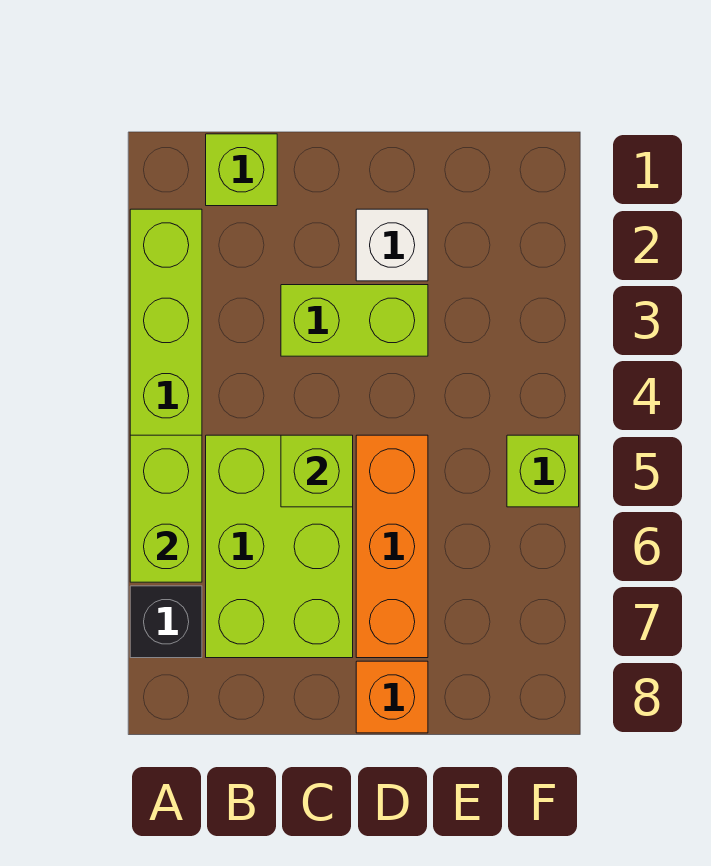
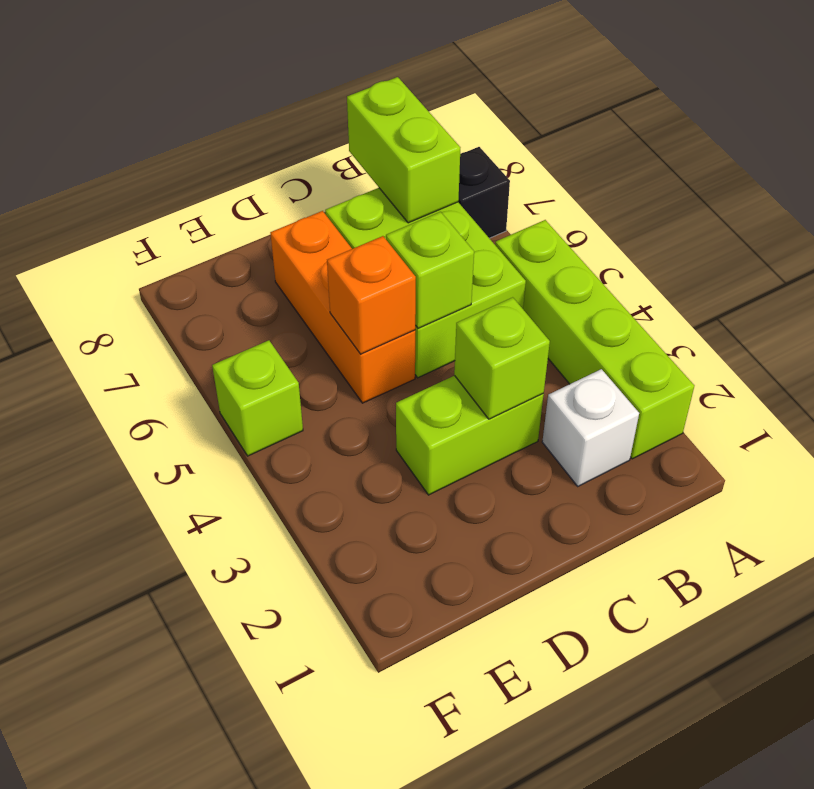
lime 1x2 brick [130,435,202,582] -> lime 1x2 brick moved to [347,77,460,223]
lime 1x1 brick [206,134,277,206] -> lime 1x1 brick moved to [454,297,550,419]
white 1x1 brick [356,209,428,281] -> white 1x1 brick moved to [542,369,639,486]
orange 1x1 brick [356,661,428,733] -> orange 1x1 brick moved to [327,236,416,354]

